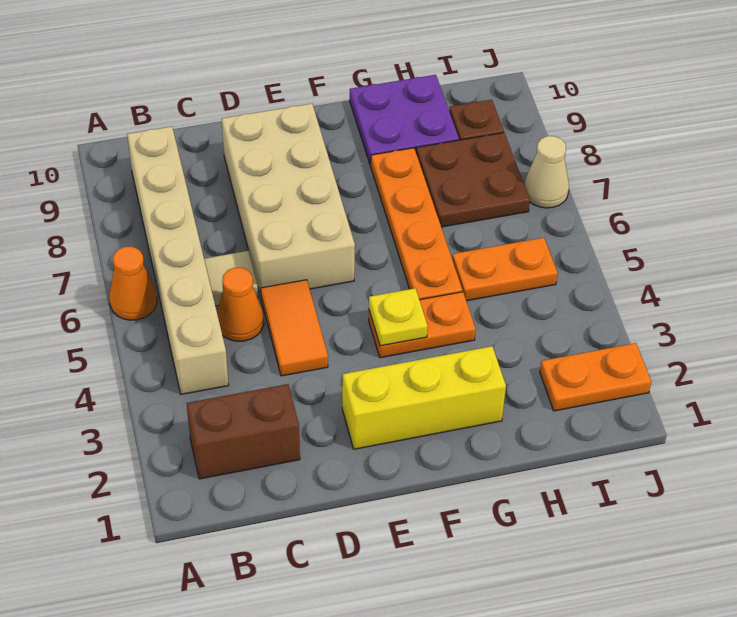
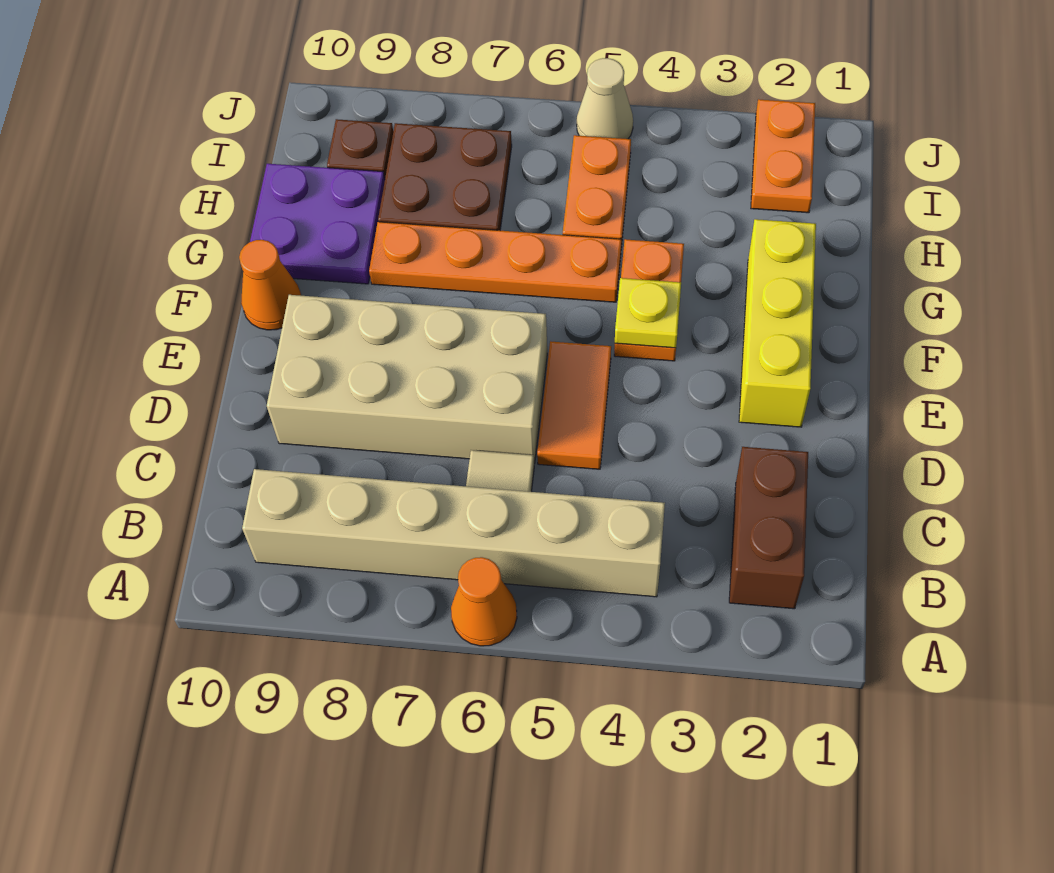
orange 1x1 cone [217,268,264,341] -> orange 1x1 cone moved to [239,240,301,330]
orange 1x2 tile [261,280,328,376] -> orange 1x2 tile turned to [537,341,611,469]
tan 1x1 cone [524,136,569,208] -> tan 1x1 cone moved to [577,58,633,139]

